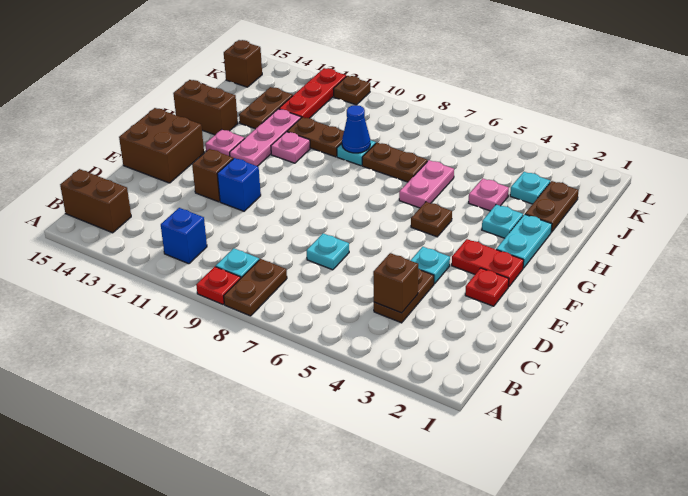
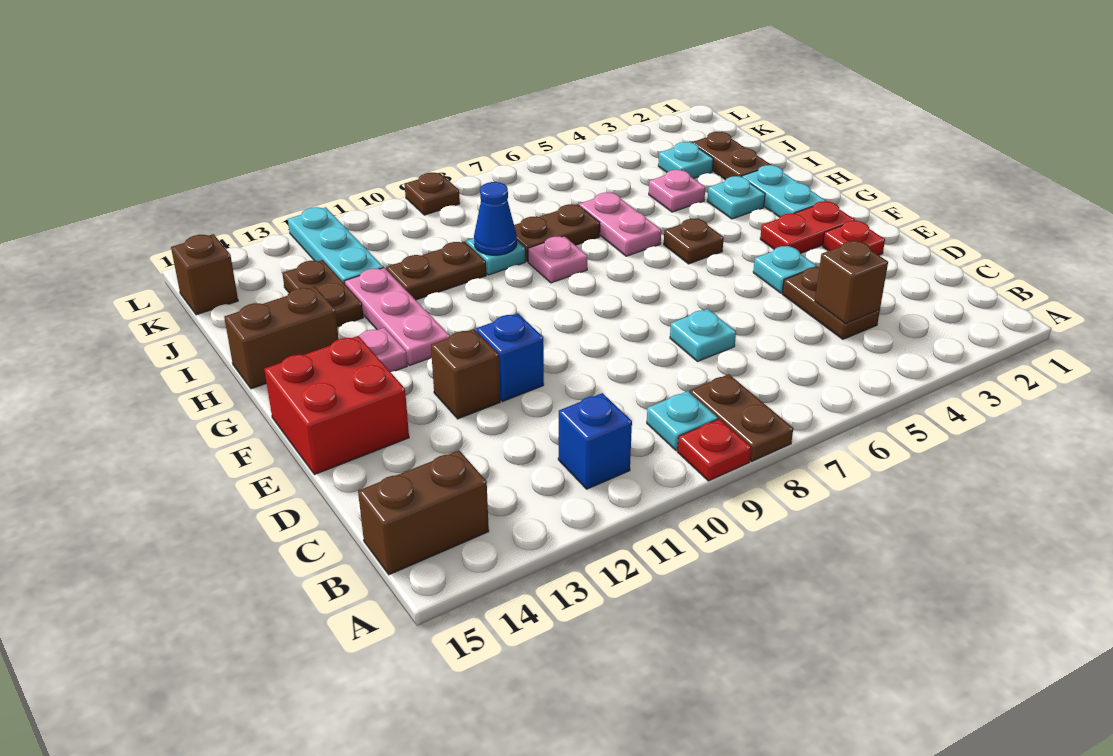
brown 2x2 brick [119,108,204,183] -> red 2x2 brick [264,336,409,475]
pink 1x1 plate [271,132,310,163] -> pink 1x1 plate moved to [528,236,587,283]
red 1x3 plate [279,68,346,118] -> cyan 1x3 plate [288,207,383,284]
brown 1x1 plate [333,76,370,105] -> brown 1x1 plate moved to [405,173,460,215]

